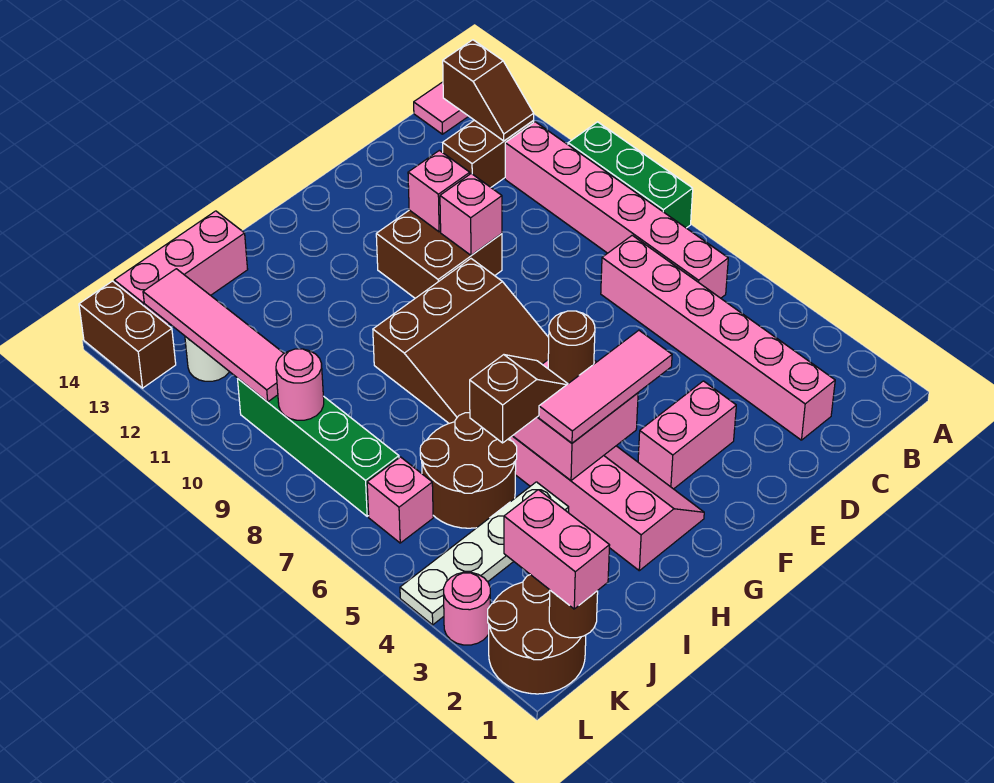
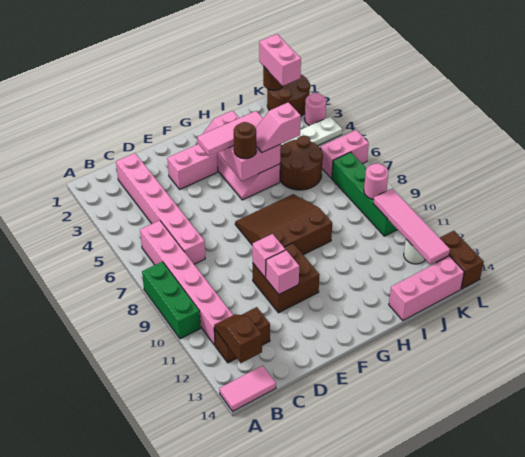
brown 1x2 slope [470,355,568,443] -> pink 1x2 slope [256,102,301,152]
pink 1x1 brick [367,457,433,543] -> pink 1x2 brick [320,130,369,178]

